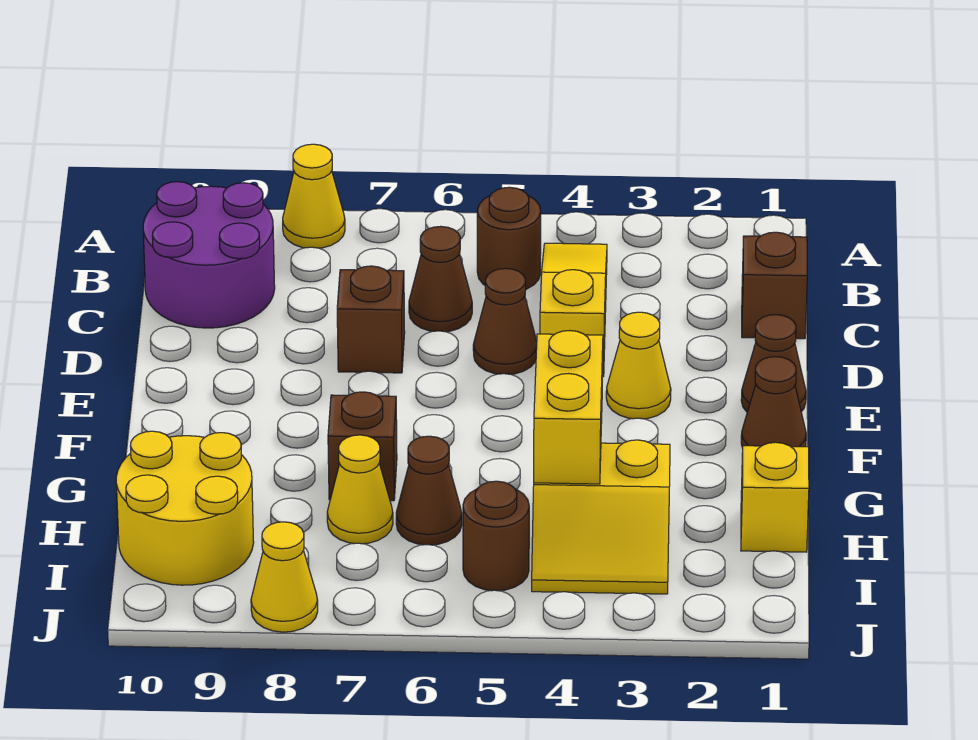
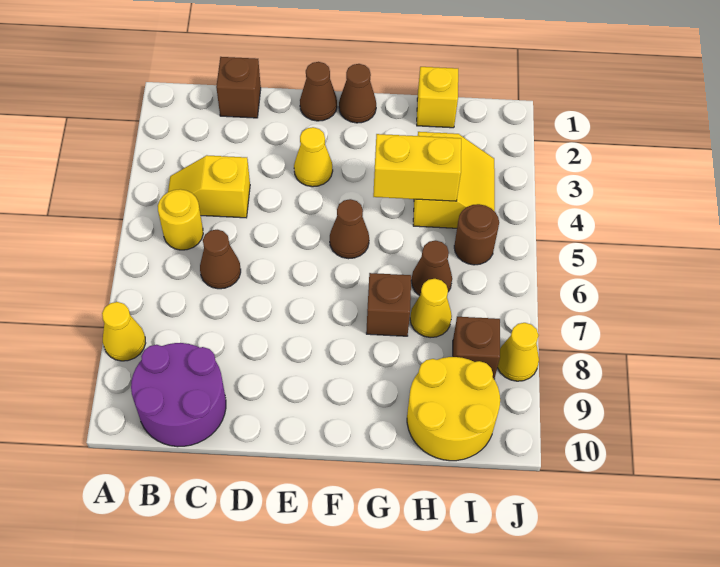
yellow 1x3 slope [540,243,607,377] -> yellow 1x2 slope [168,155,250,218]
brown 1x1 round brick [477,187,541,289] -> yellow 1x1 round brick [158,189,203,250]
brown 1x1 cone [473,268,537,374] -> brown 1x1 cone moved to [330,199,369,259]
brown 1x1 brick [337,266,405,373] -> brown 1x1 brick moved to [453,317,500,379]

